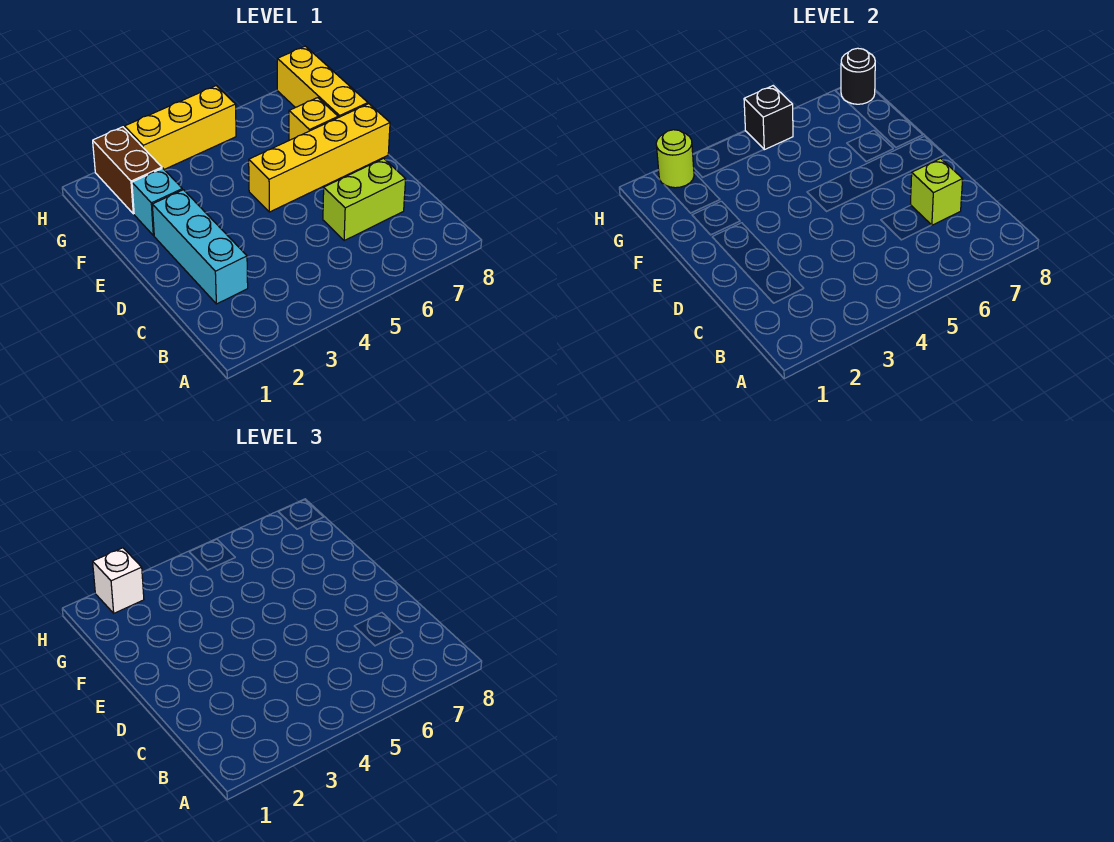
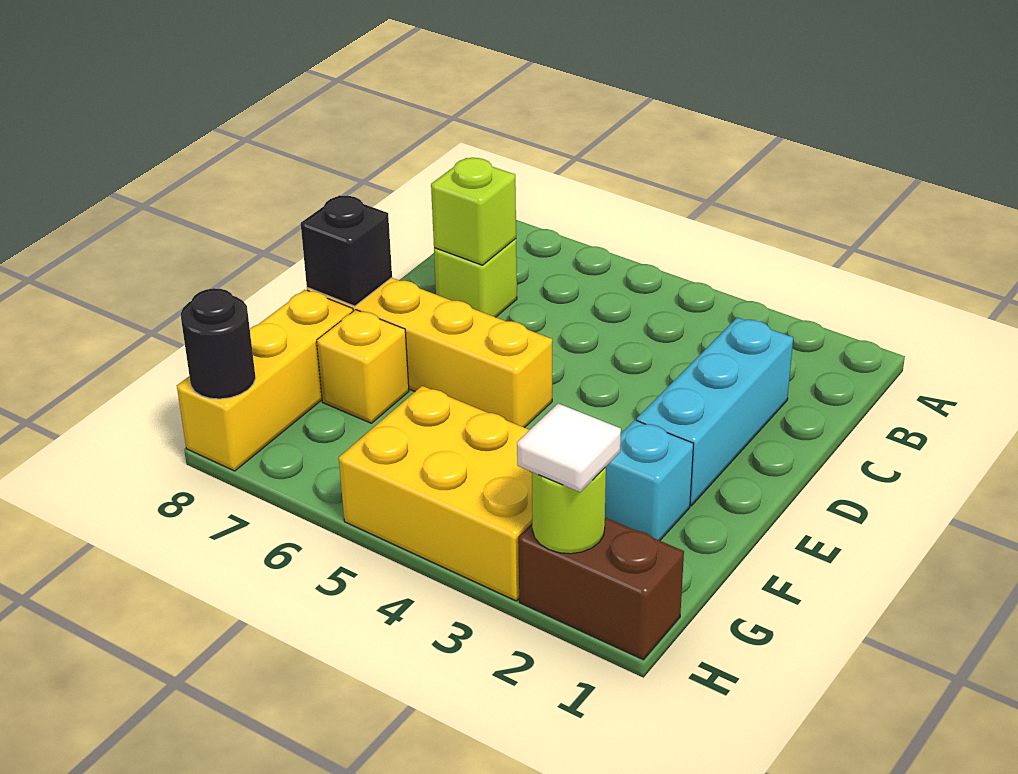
lime 1x2 brick [323,158,406,240] -> lime 1x1 brick [434,239,517,317]
brown 1x2 brick [93,127,162,214] -> brown 1x2 brick turned to [518,518,684,660]
white 1x1 brick [93,548,144,613] -> white 1x1 tile [517,403,621,492]
yellow 1x3 brick [125,86,236,169] -> yellow 2x3 brick [339,386,532,601]
black 1x1 brick [744,86,793,150] -> black 1x1 brick moved to [301,195,392,306]

